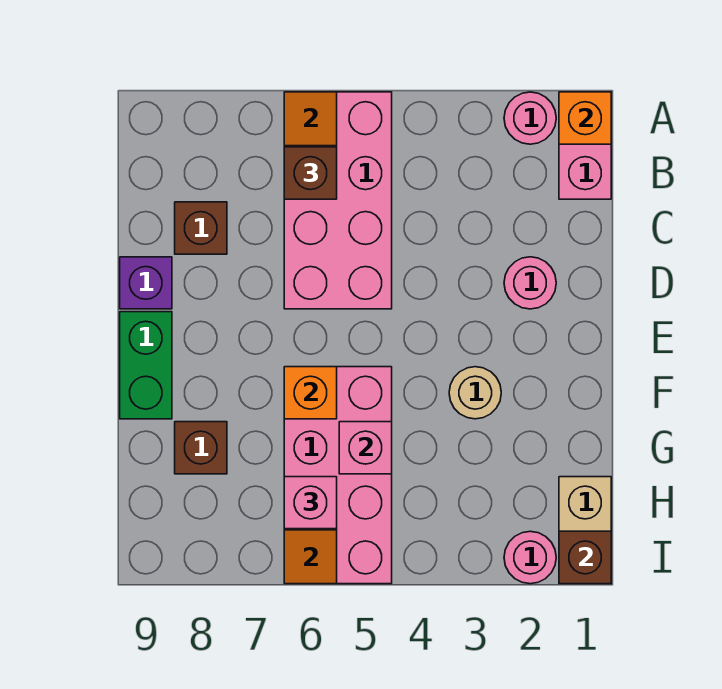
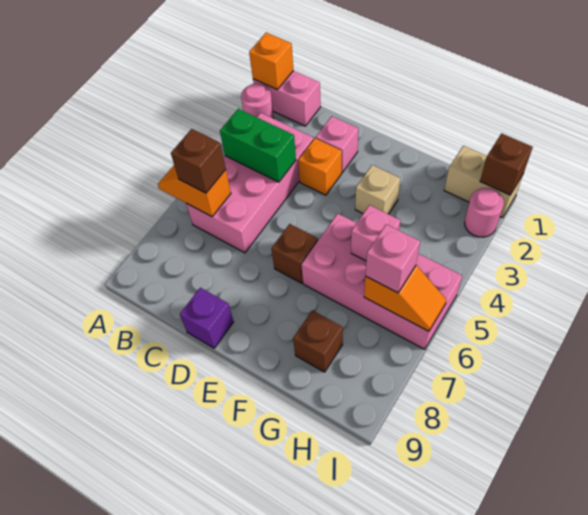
pink 2x4 brick [284,92,392,309] -> pink 2x4 brick turned to [186,113,314,253]
brown 1x1 brick [175,202,227,254] -> brown 1x1 brick moved to [271,224,318,283]
pink 1x1 round brick [504,257,556,309] -> pink 1x1 brick [316,116,358,172]
green 1x2 brick [120,312,172,419] -> green 1x2 brick moved to [220,109,296,182]
tan 1x1 round brick [449,367,501,419] -> tan 1x1 brick [355,165,400,214]
orange 1x1 brick [284,367,337,419] -> orange 1x1 brick moved to [298,138,342,195]

